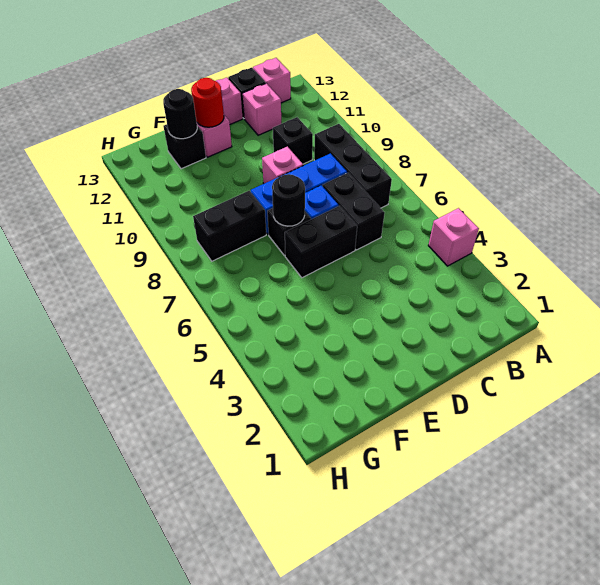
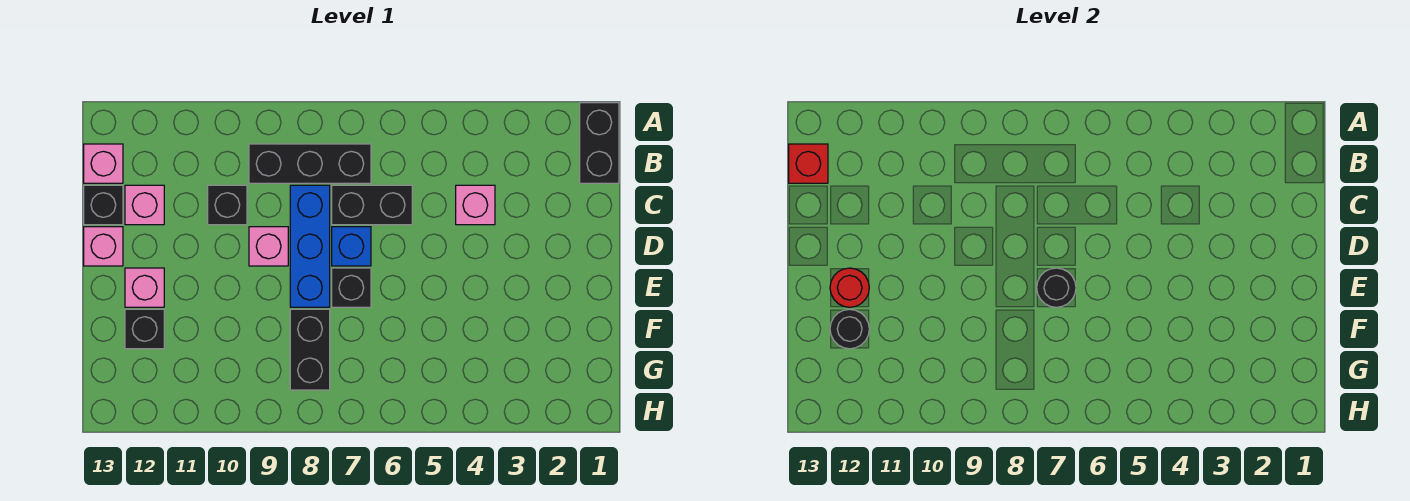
pink 1x1 brick [428,208,479,266] -> pink 1x1 brick moved to [456,185,495,225]
none -> red 1x1 brick [789,144,828,183]
black 1x2 brick [285,206,357,278] -> black 1x2 brick moved to [580,103,619,183]

